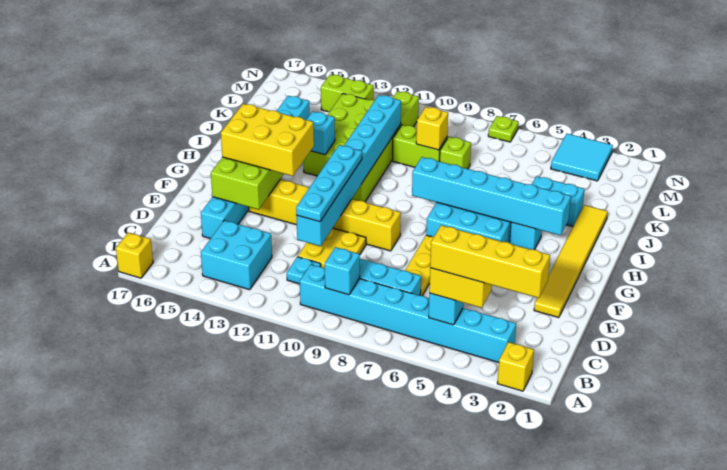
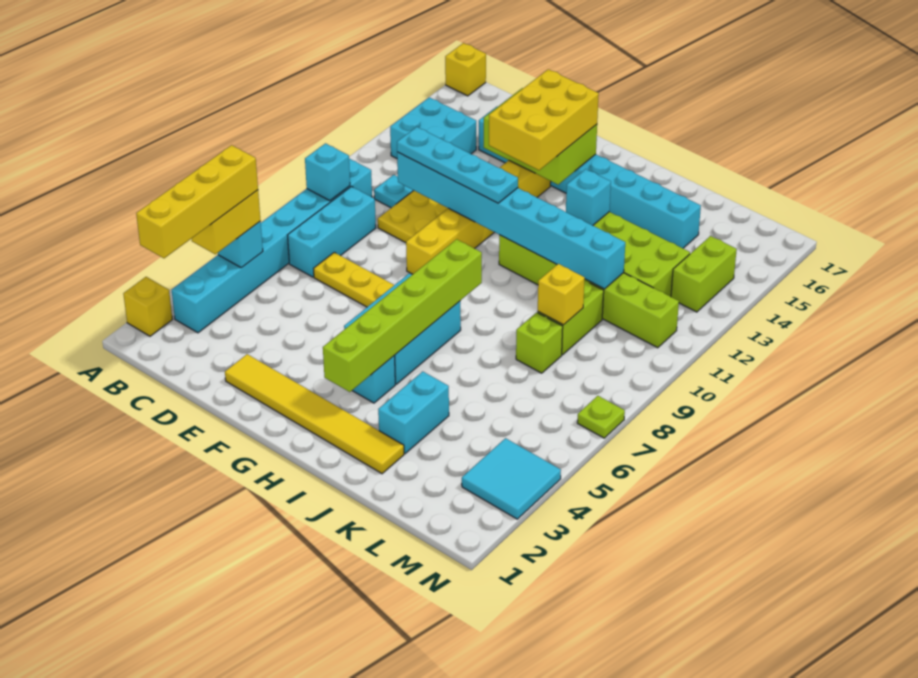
cyan 1x6 brick [412,157,571,235] -> lime 1x6 brick [323,239,482,392]

